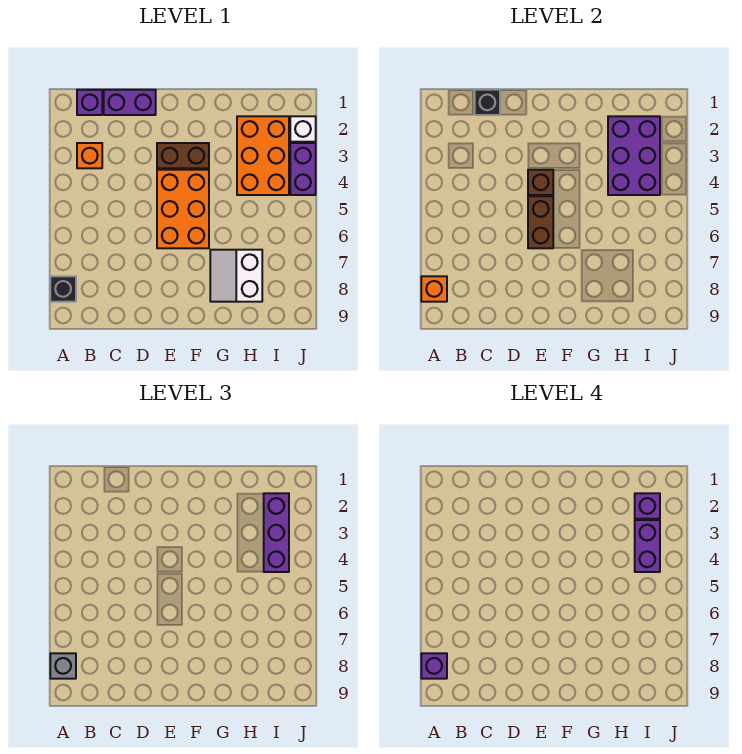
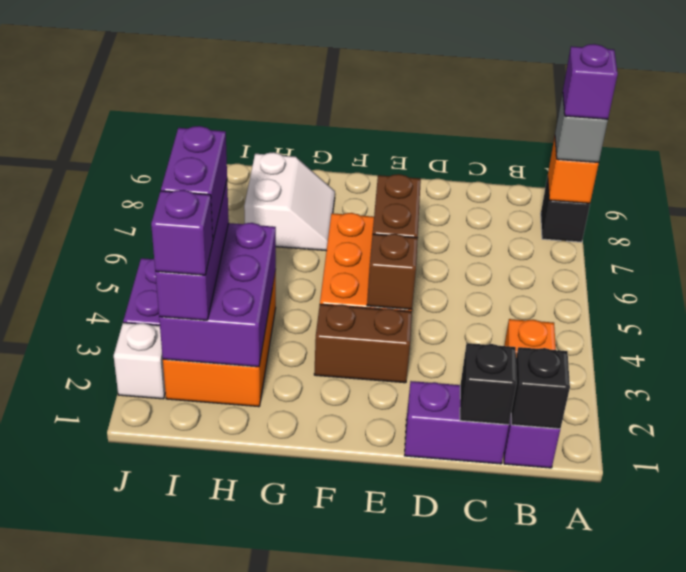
none -> black 1x1 brick [511,347,570,429]

